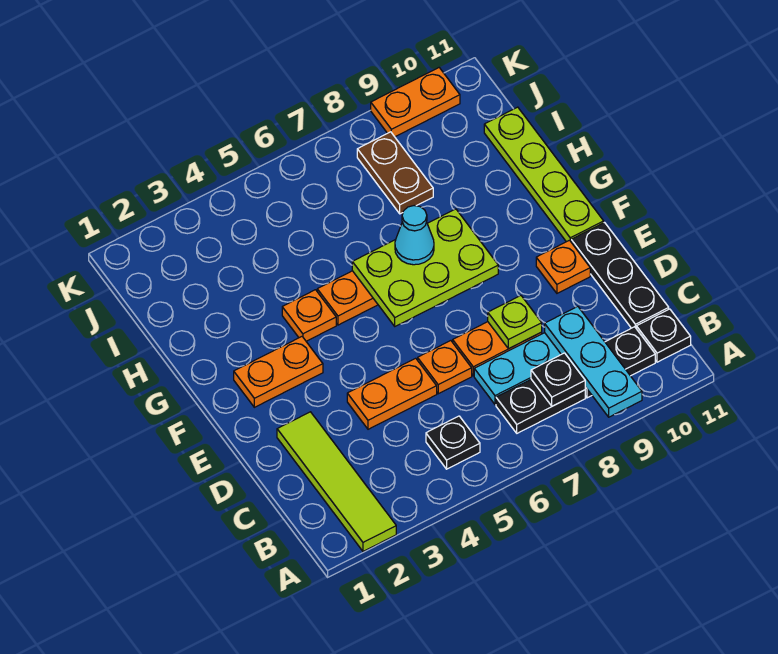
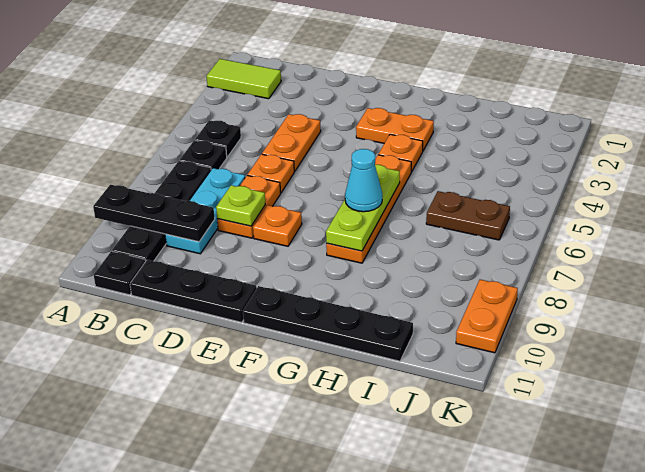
lime 1x4 tile [277,412,396,551] -> lime 1x2 tile [207,59,281,99]
cyan 1x3 plate [545,306,642,417] -> black 1x3 plate [93,185,215,242]
black 1x1 plate [531,353,585,406] -> black 1x1 plate moved to [180,140,227,170]
orange 1x1 plate [536,240,590,293] -> orange 1x1 plate moved to [253,205,302,246]
orange 1x2 plate [234,337,323,407] -> orange 1x2 plate turned to [356,108,434,150]
lime 2x3 plate [352,209,498,326] -> lime 1x3 plate [326,165,400,251]
lime 1x4 plate [484,107,604,242] -> black 1x4 plate [243,286,413,361]
brown 1x2 plate [357,132,433,214] -> brown 1x2 plate moved to [426,191,510,240]

